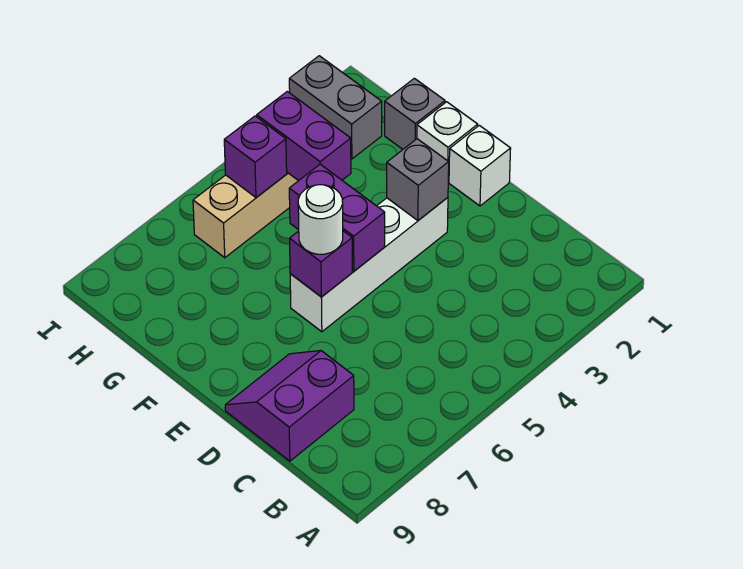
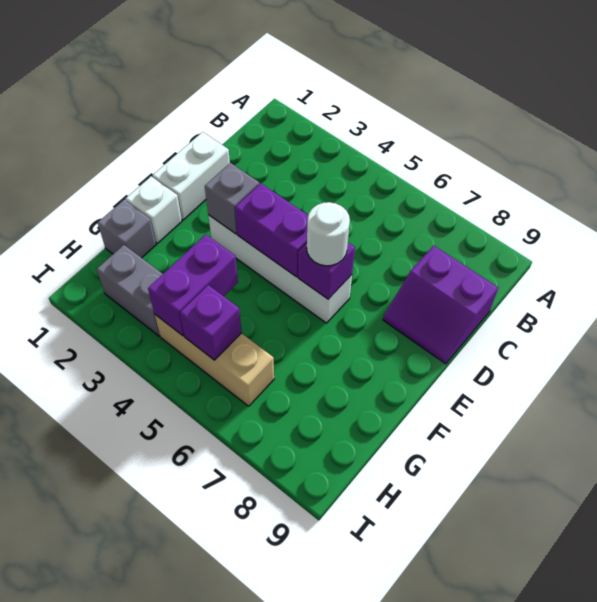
white 1x1 brick [449,125,511,206] -> white 1x2 brick [153,132,230,220]
purple 1x2 brick [289,164,385,271] -> purple 1x2 brick turned to [235,183,308,277]
grey 1x2 brick [289,56,382,159] -> grey 1x2 brick turned to [97,245,163,336]

